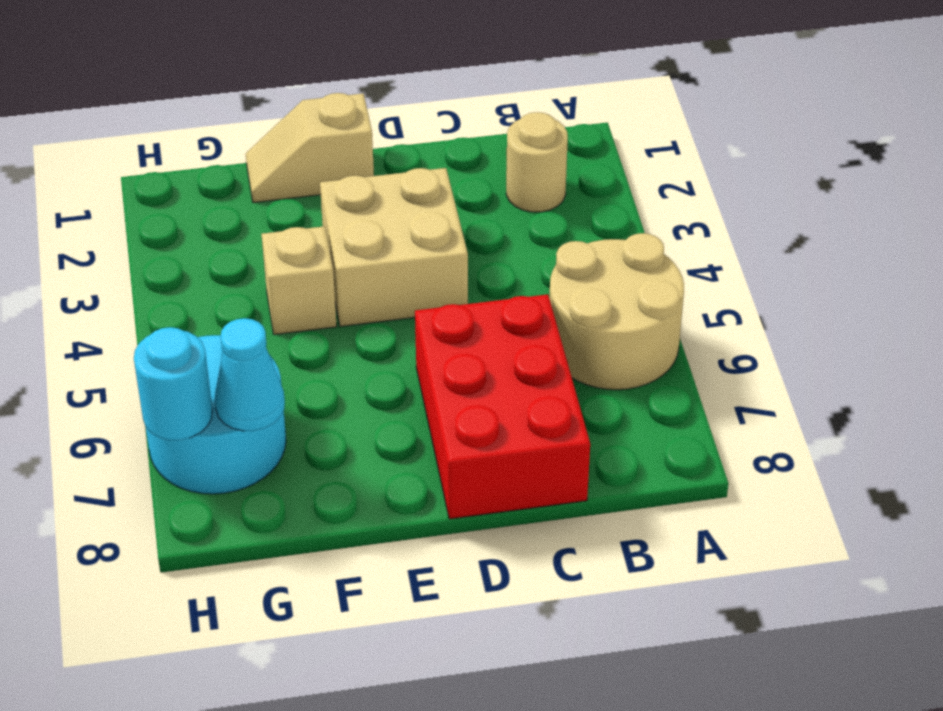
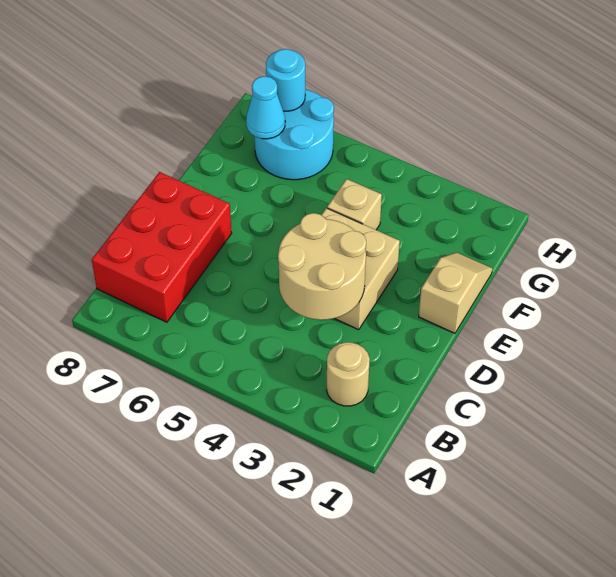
tan 2x2 round brick [549,233,684,390] -> tan 2x2 round brick moved to [278,213,366,320]
red 2x3 brick [415,294,590,519] -> red 2x3 brick turned to [92,172,232,322]

